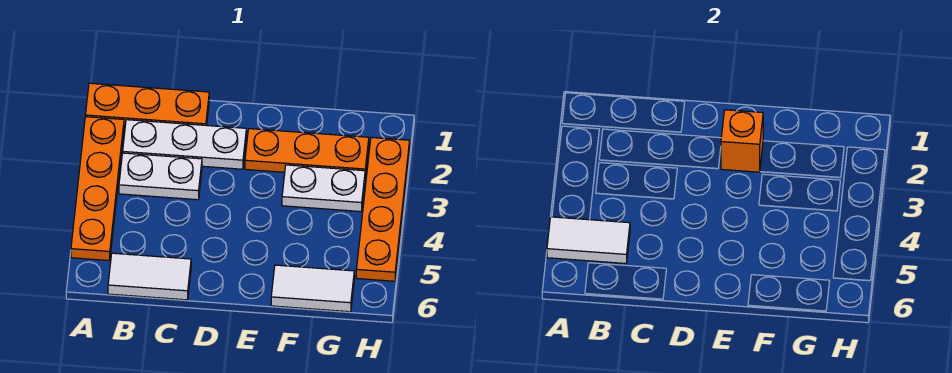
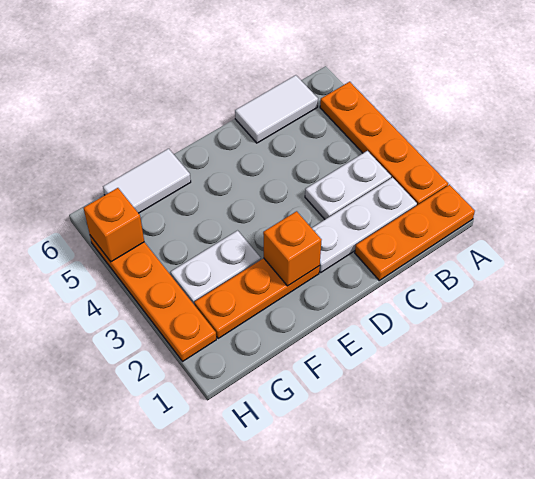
white 1x2 tile [547,217,630,263] -> none
none -> orange 1x1 brick [84,188,144,262]

